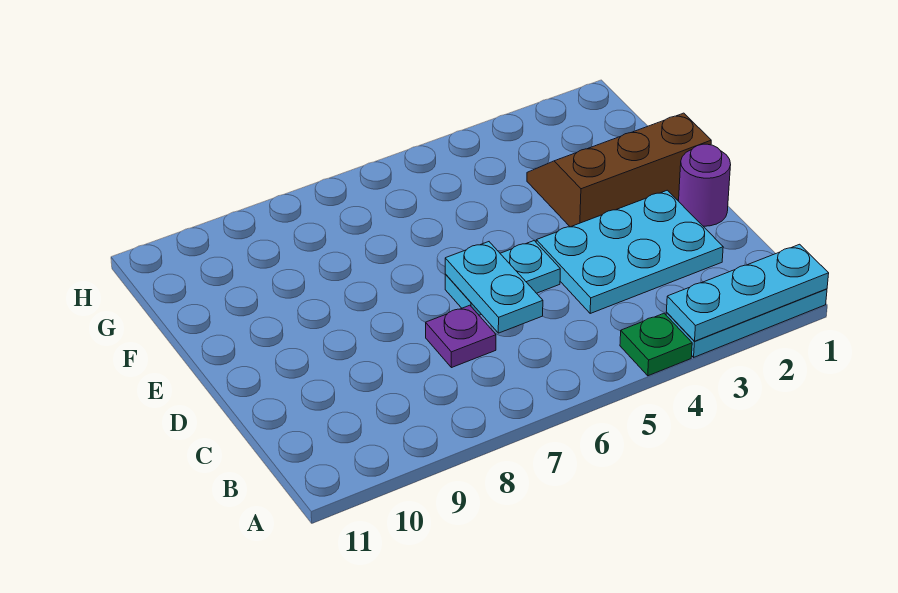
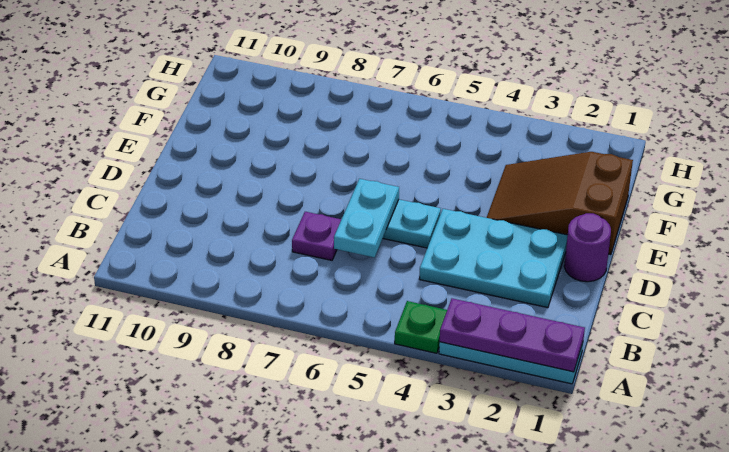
cyan 1x3 plate [666,244,829,341] -> purple 1x3 plate [440,298,585,372]
brown 2x3 slope [527,113,711,227] -> brown 2x3 slope turned to [487,152,633,255]

